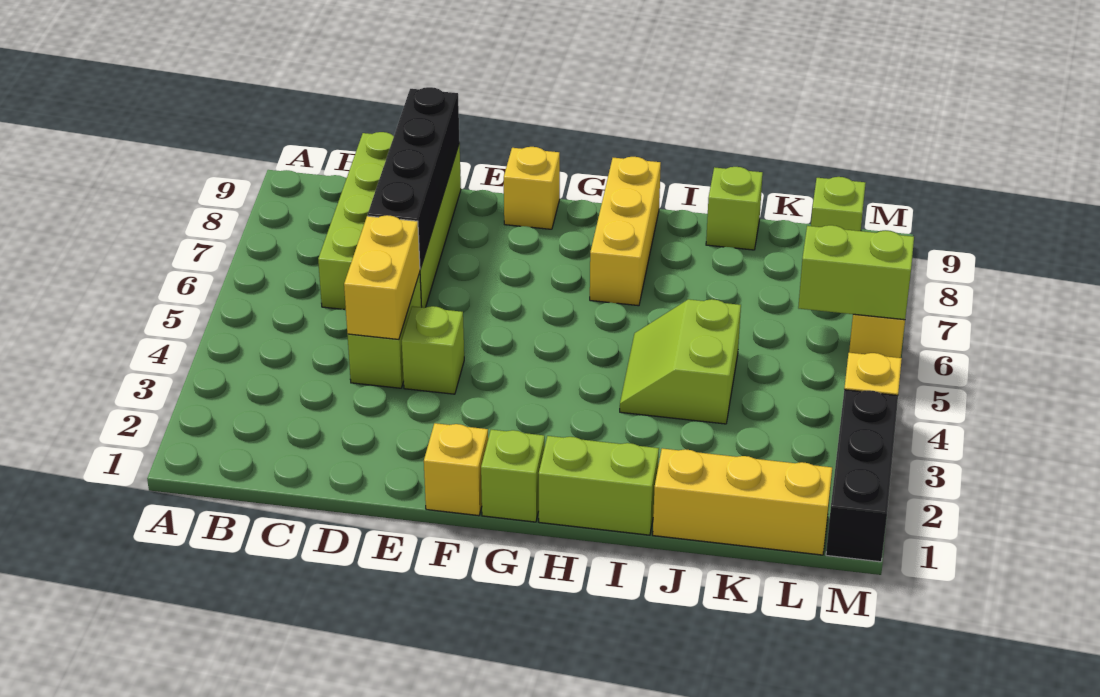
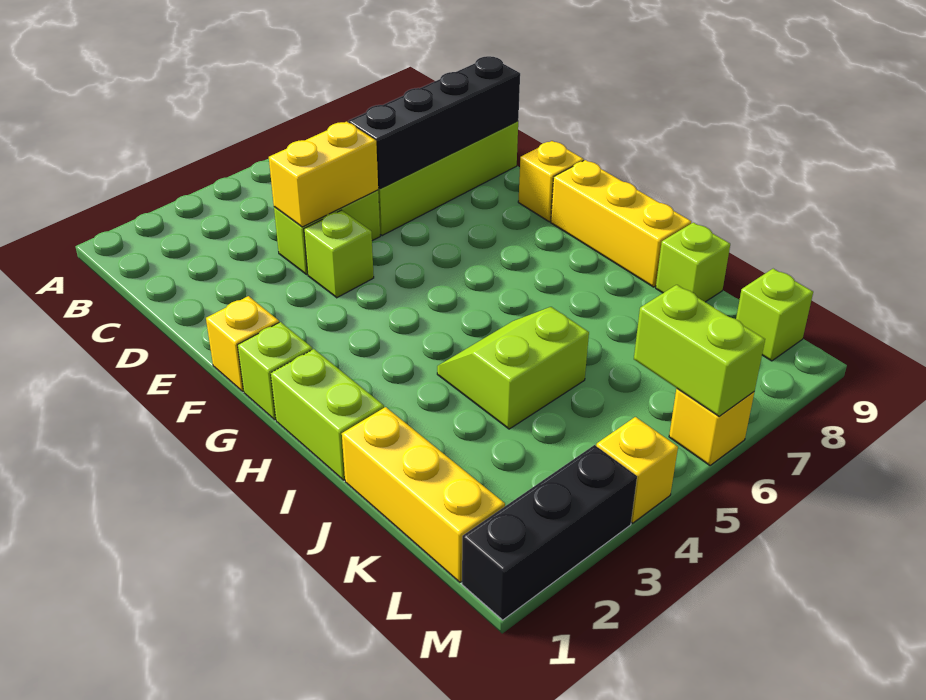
yellow 1x3 brick [590,157,661,306] -> yellow 1x3 brick turned to [551,160,691,287]

